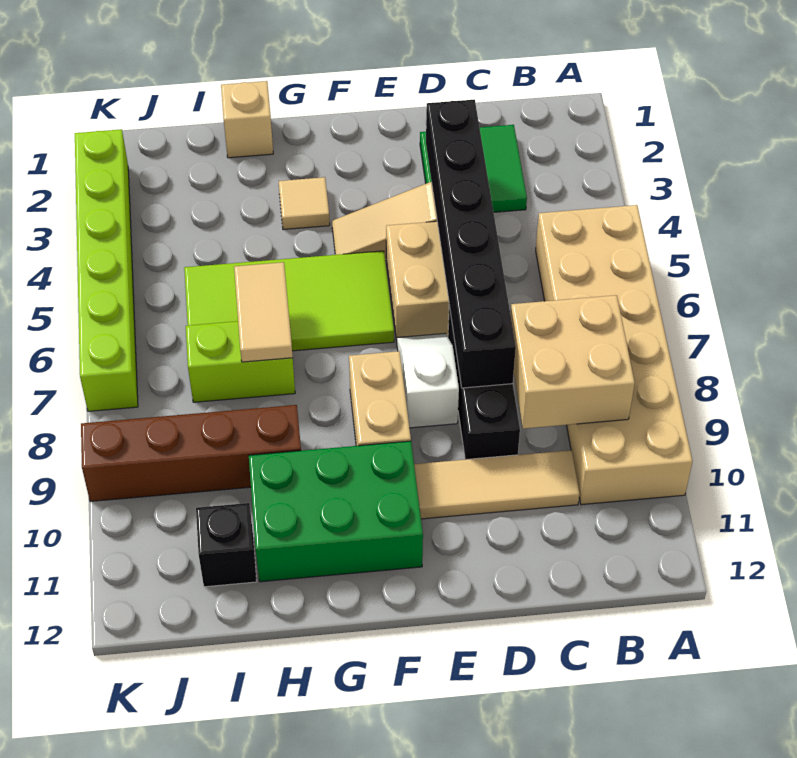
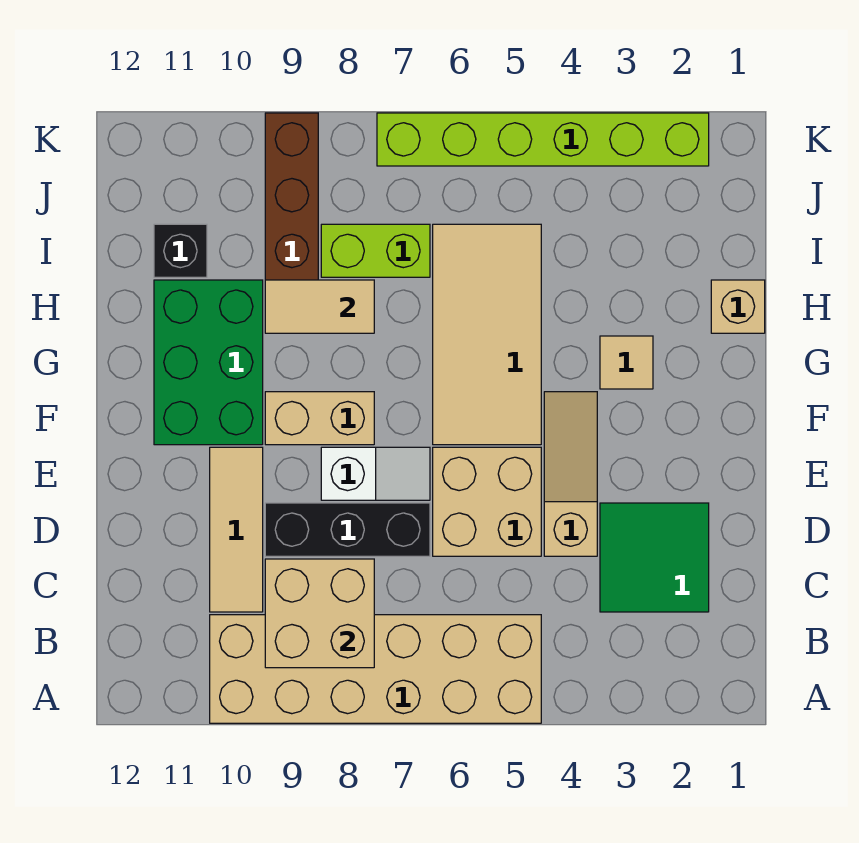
black 1x6 brick [426,100,516,388] -> none
lime 2x4 tile [184,251,394,351] -> tan 2x4 tile [433,224,541,445]
tan 1x2 tile [234,262,293,362] -> tan 1x2 tile moved to [265,280,374,333]
lime 1x2 brick [186,321,295,402] -> lime 1x2 brick turned to [321,224,430,277]

